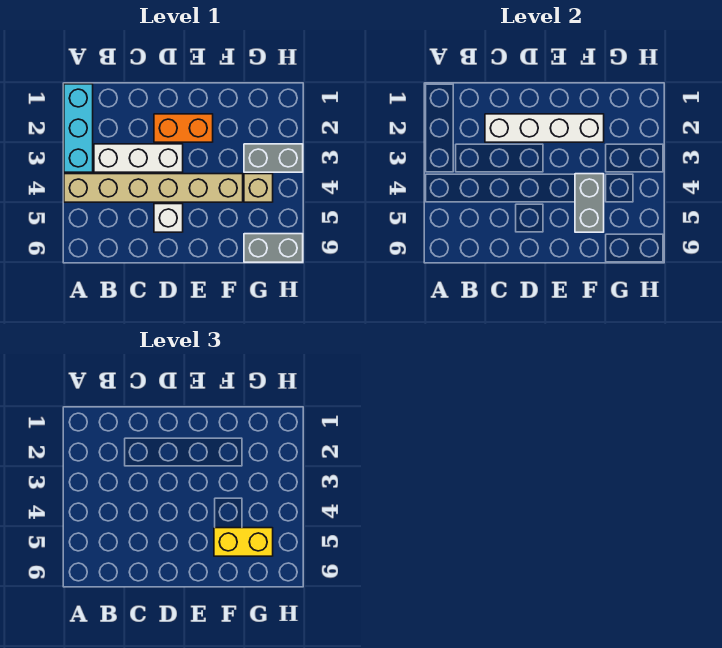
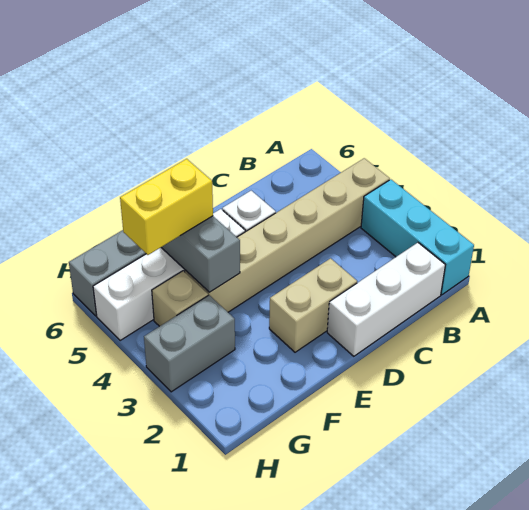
white 1x3 brick [94,144,183,172] -> white 1x3 brick moved to [327,243,445,356]
white 1x4 brick [485,114,604,142] -> white 1x4 brick moved to [93,209,245,341]
orange 1x2 brick [154,114,213,142] -> tan 1x2 brick [269,258,357,352]

